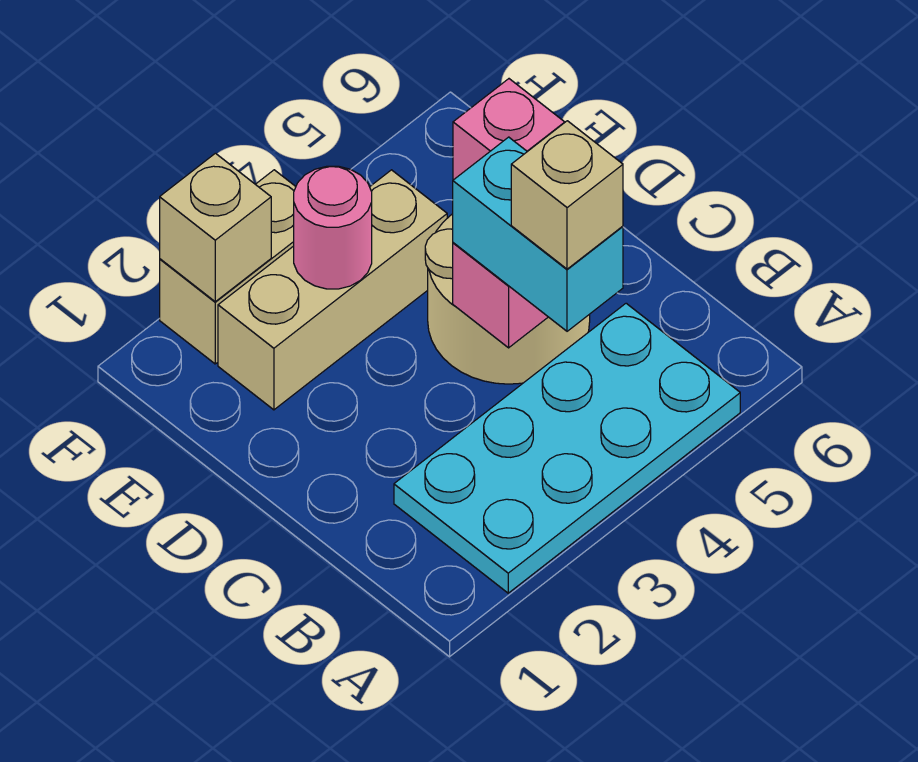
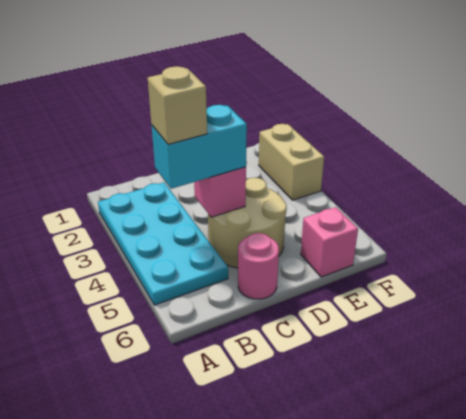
tan 1x3 brick [218,170,447,410] -> none
pink 1x1 round brick [294,166,372,289] -> pink 1x1 round brick moved to [238,233,279,299]
tan 1x1 brick [160,153,271,302] -> none

